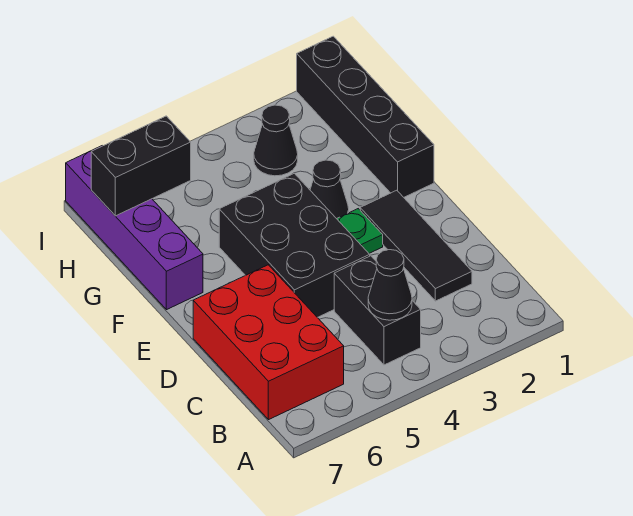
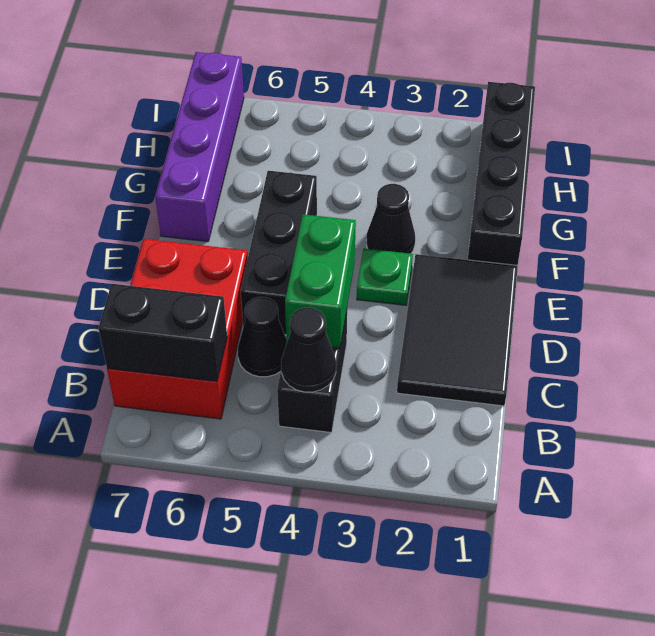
black 1x3 tile [360,190,472,301] -> black 2x3 tile [397,254,518,406]
none -> green 1x2 brick [285,214,356,348]
black 2x3 brick [219,173,370,317] -> black 1x3 brick [241,171,317,335]
black 1x1 cone [254,105,298,176] -> black 1x1 cone moved to [238,297,286,377]
black 1x2 brick [91,116,191,216] -> black 1x2 brick moved to [99,284,227,382]

